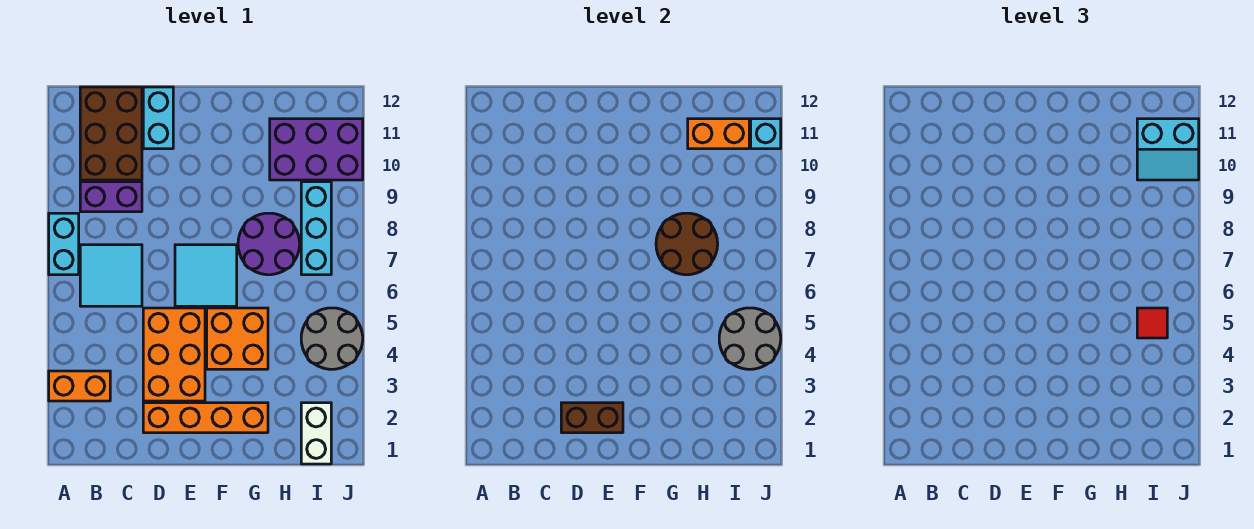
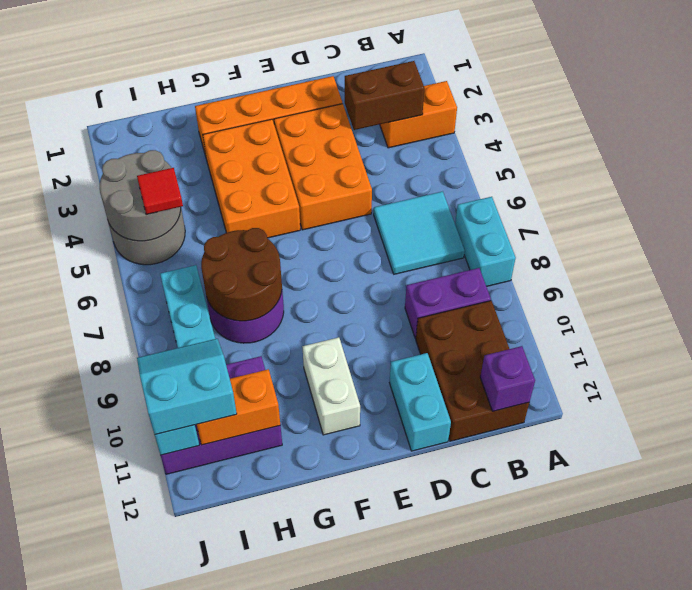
none -> purple 1x1 brick [480,346,535,411]
brown 1x2 brick [561,403,623,433] -> brown 1x2 brick moved to [345,61,425,130]
cyan 2x2 tile [175,245,237,306] -> none
orange 2x2 brick [207,308,268,369] -> orange 2x3 brick [203,119,300,238]
white 1x2 brick [301,403,331,464] -> white 1x2 brick moved to [303,337,360,435]

